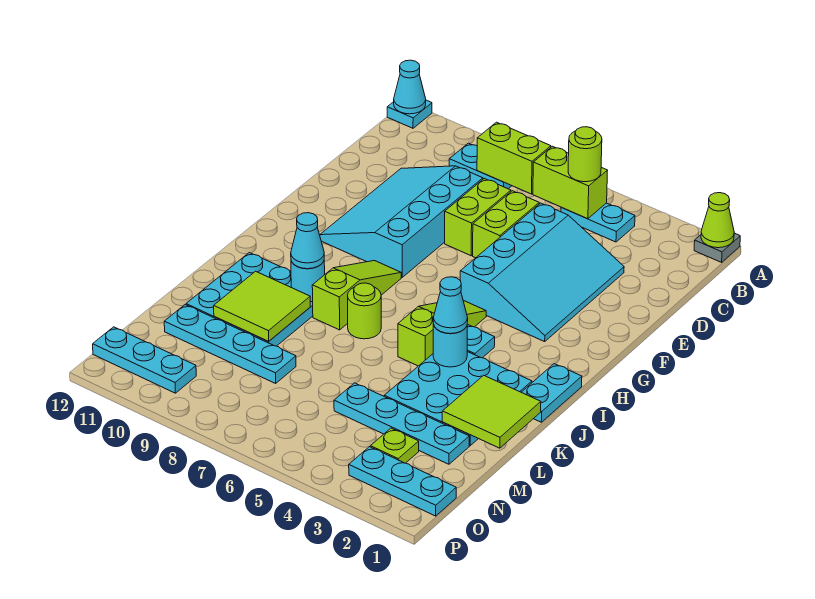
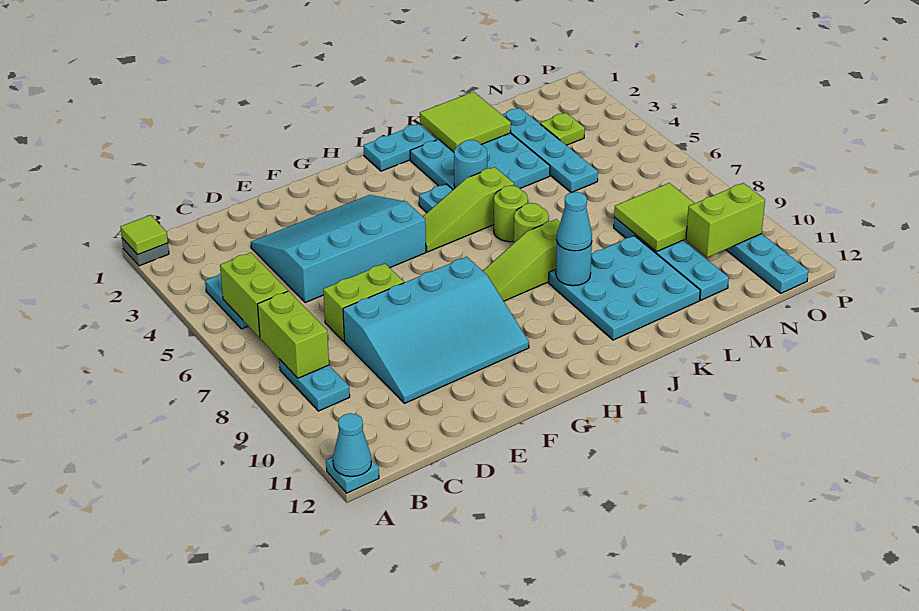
lime 1x1 cone [701,193,734,248] -> lime 1x1 tile [121,215,168,255]
lime 1x1 round brick [568,127,602,182] -> lime 1x1 round brick moved to [494,185,528,242]
lime 1x2 brick [473,191,539,258] -> lime 1x2 brick moved to [686,183,765,257]
cyan 1x1 cone [433,277,468,334] -> none
lime 2x2 tile [214,271,310,341] -> lime 2x2 tile moved to [614,183,695,251]
cyan 1x3 plate [349,447,456,516] -> none

